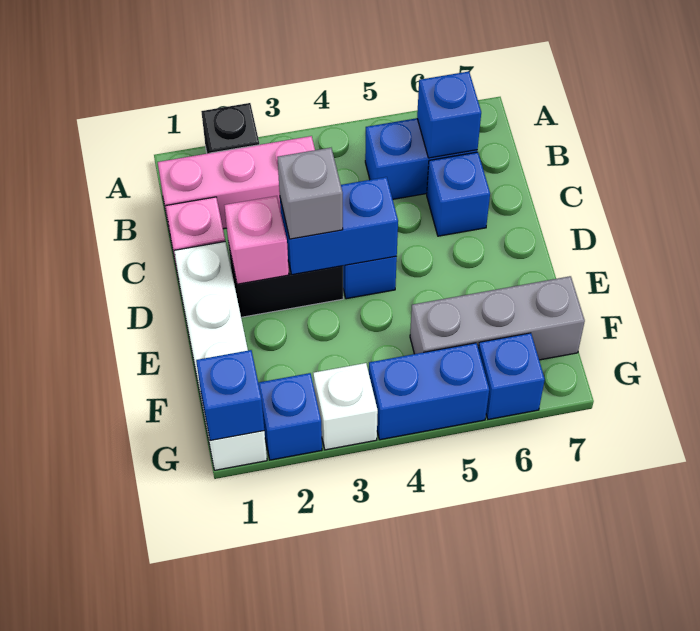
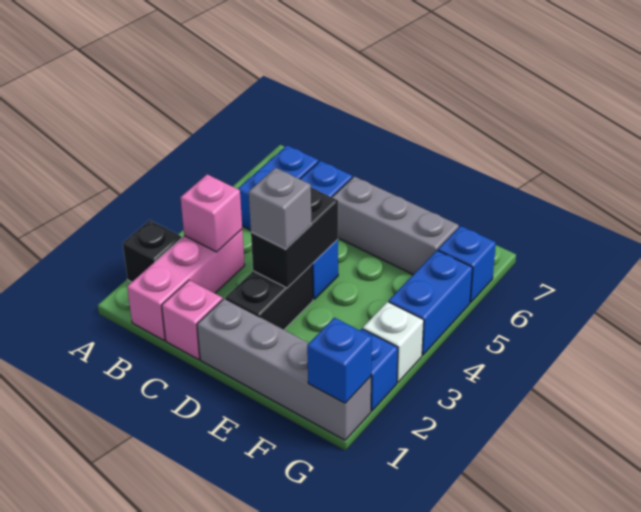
blue 1x1 brick [417,72,481,158] -> none
white 1x4 brick [174,242,267,470] -> grey 1x4 brick [197,299,371,440]
pink 1x1 brick [224,196,289,284] -> pink 1x1 brick moved to [181,174,242,252]
blue 1x2 brick [280,177,398,275] -> black 1x2 brick [251,188,338,288]
grey 1x3 brick [410,276,585,360] -> grey 1x3 brick turned to [332,176,459,275]

